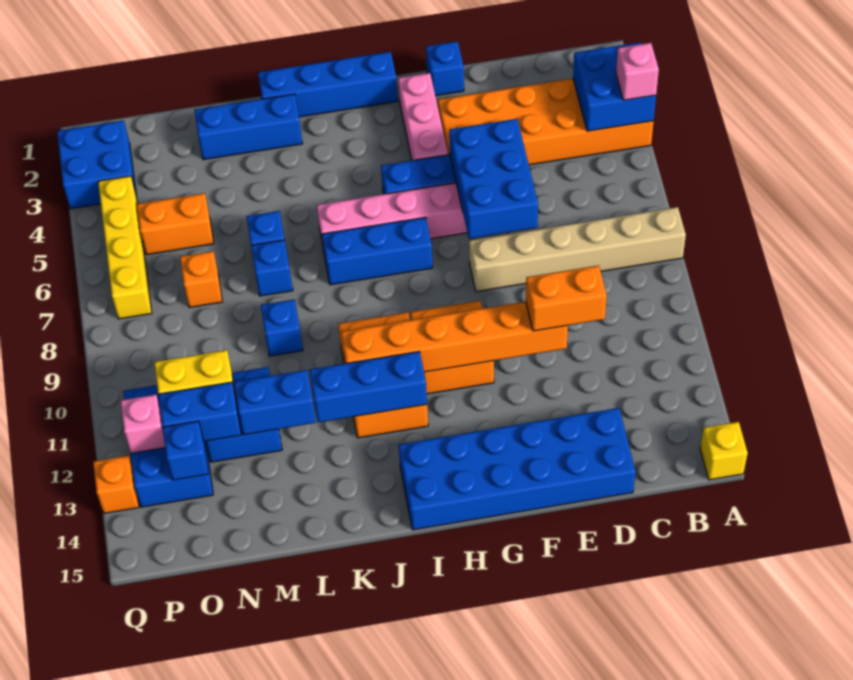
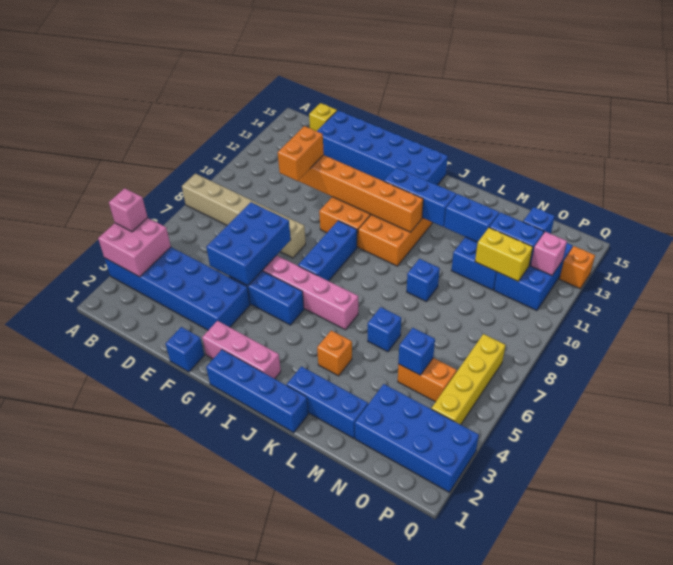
orange 2x6 brick [438,78,654,165] -> blue 2x6 brick [105,247,250,330]
blue 2x2 brick [573,42,656,131] -> pink 2x2 brick [98,218,171,277]
yellow 1x1 brick [700,422,748,480] -> yellow 1x1 brick moved to [309,103,337,131]
orange 1x2 brick [526,265,607,331] -> orange 1x2 brick turned to [278,126,324,181]
pink 1x3 brick [398,73,448,160] -> pink 1x3 brick turned to [202,321,281,379]
blue 1x3 brick [322,217,433,285] -> blue 1x3 brick turned to [298,221,357,281]
blue 1x1 brick [251,240,293,296] -> blue 1x1 brick moved to [398,328,435,375]
orange 1x1 brick [180,251,222,308] -> orange 1x1 brick moved to [317,331,352,376]
blue 2x2 brick [57,121,136,209] -> blue 2x4 brick [355,384,479,492]

